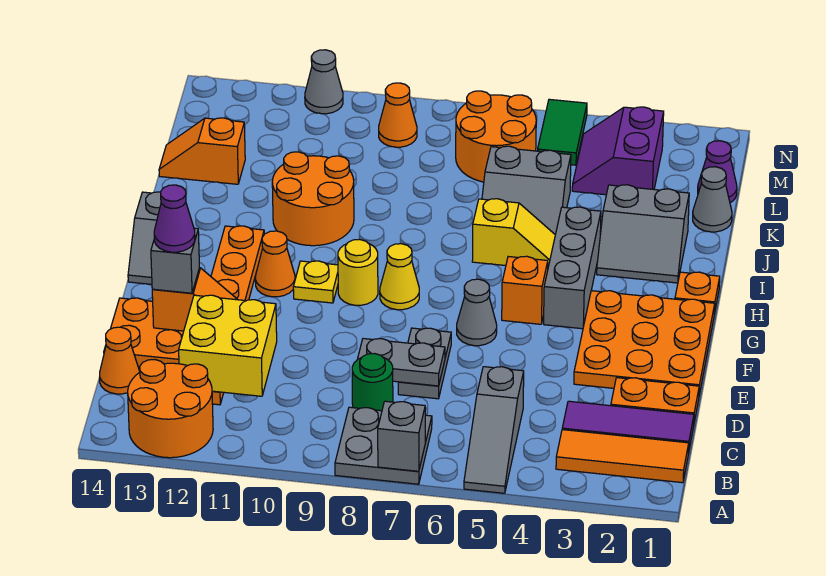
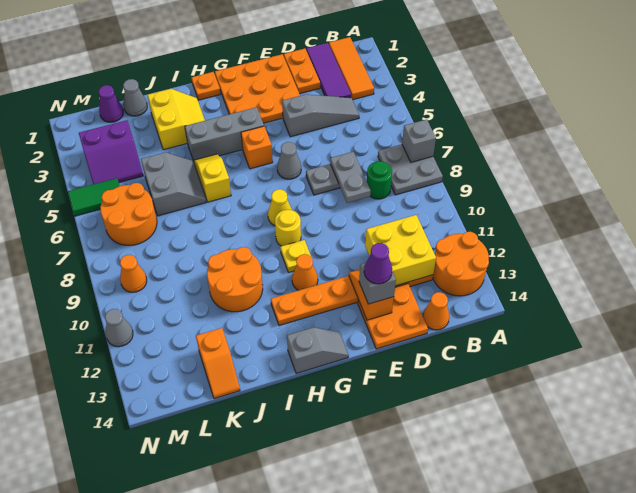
grey 1x3 slope [464,367,524,493] -> grey 1x3 slope moved to [282,94,359,137]
grey 2x2 slope [597,185,689,283] -> yellow 2x2 slope [148,89,205,150]

